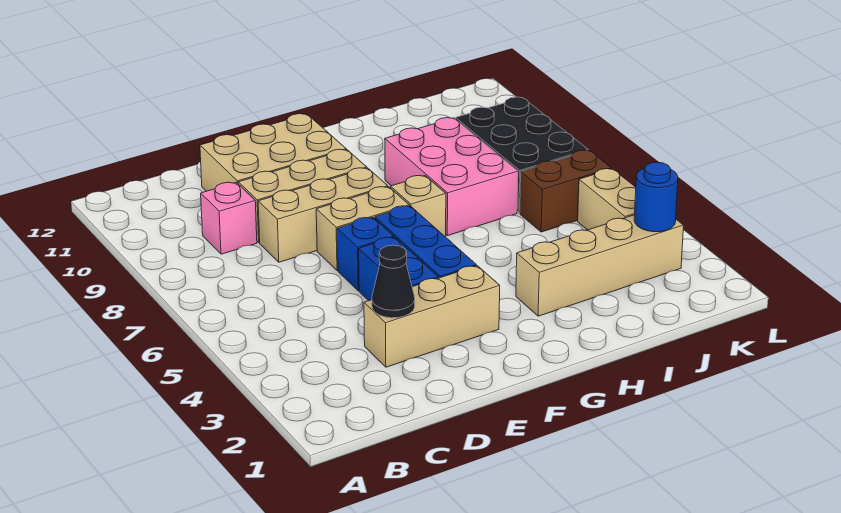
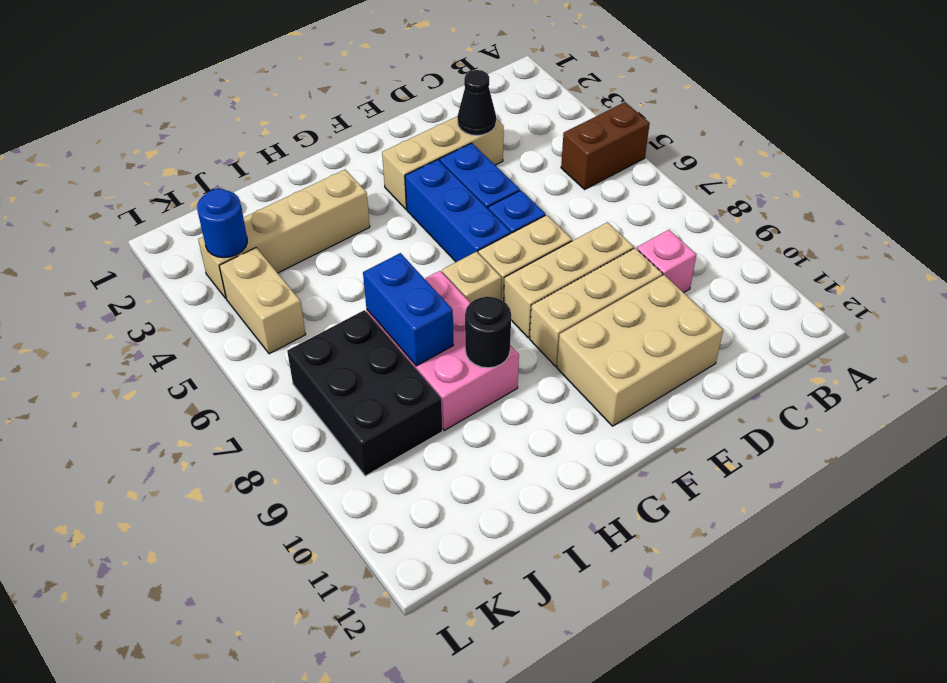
none -> black 1x1 round brick [465,296,511,368]
none -> blue 1x2 brick [363,253,453,366]
brown 1x2 brick [520,150,611,232] -> brown 1x2 brick moved to [561,102,650,189]

